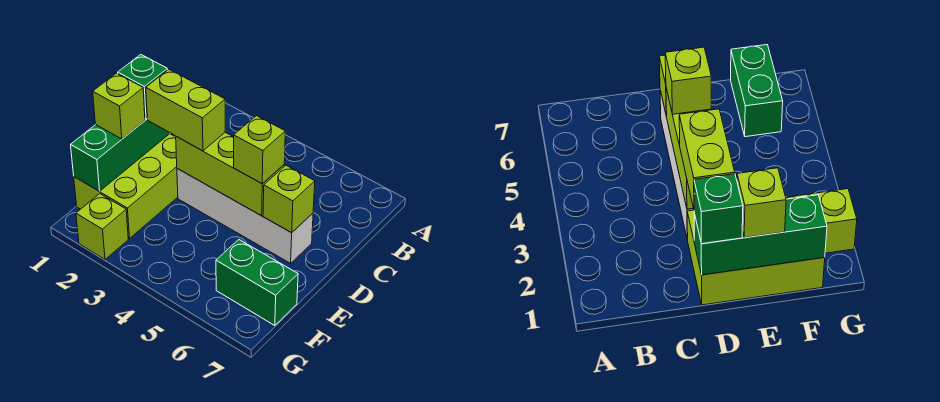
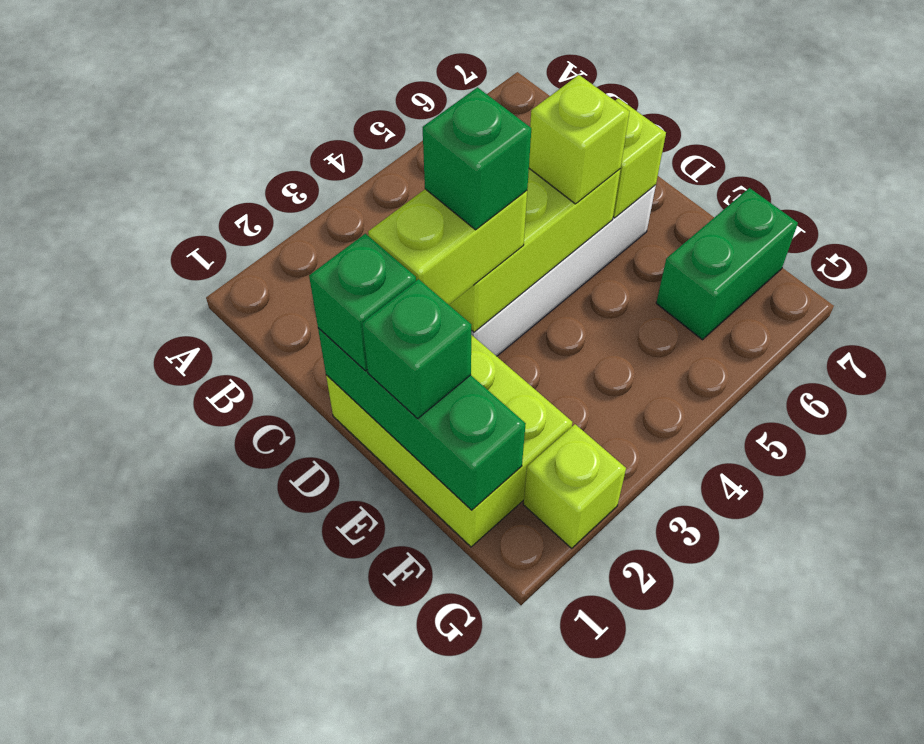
none -> green 1x1 brick [423,87,531,230]
lime 1x1 brick [93,73,145,139] -> green 1x1 brick [362,279,471,418]

